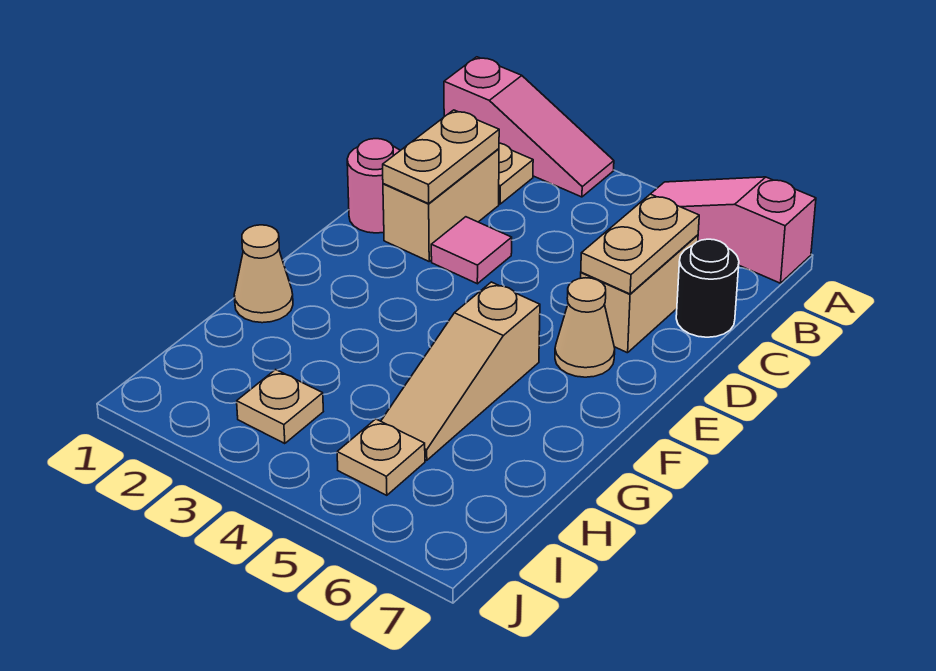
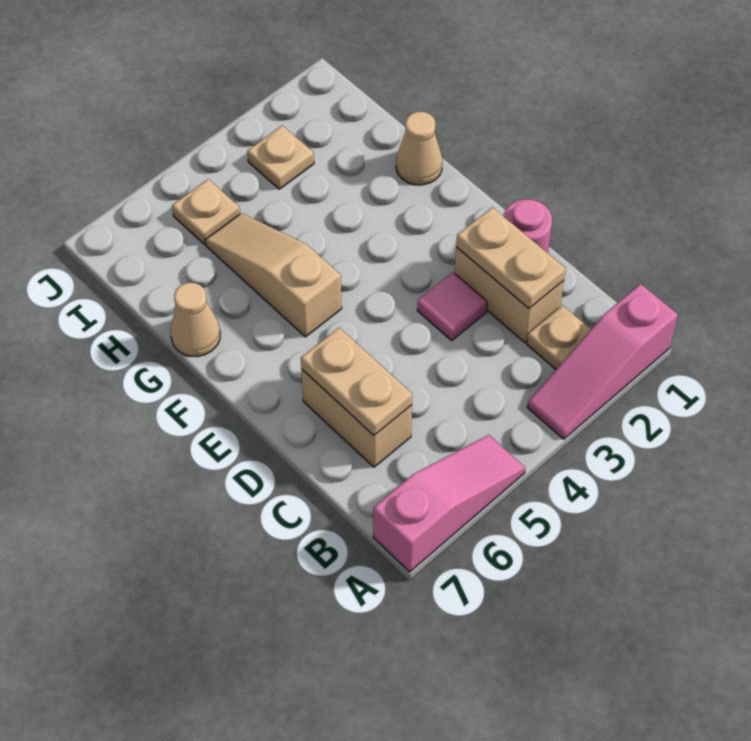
black 1x1 round brick [676,239,739,337] -> none
tan 1x1 cone [555,278,615,377] -> tan 1x1 cone moved to [170,283,220,357]

